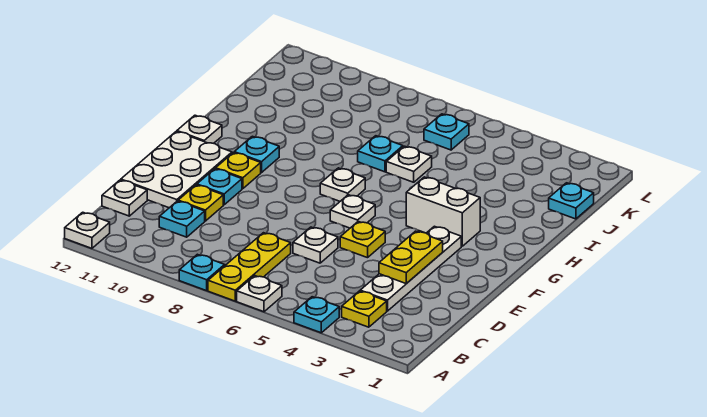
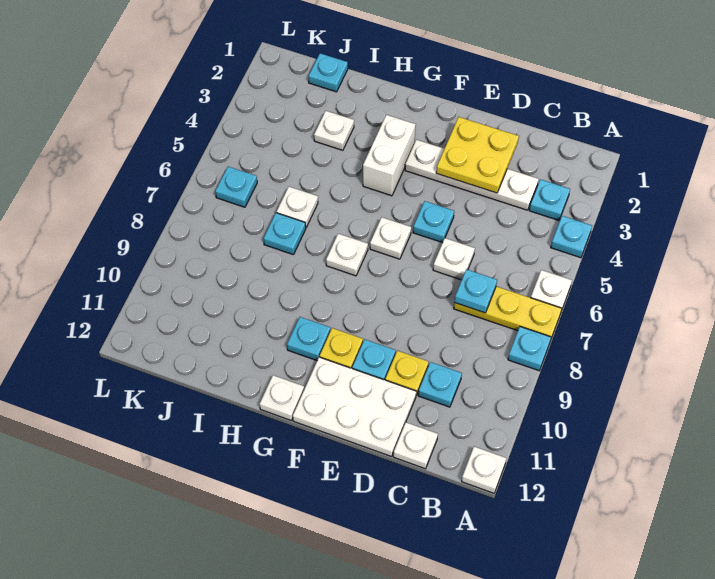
yellow 1x1 plate [342,291,387,327] -> cyan 1x1 plate [529,179,570,220]
none -> cyan 1x1 plate [454,269,497,313]
yellow 1x2 plate [379,231,443,284] -> yellow 2x2 plate [436,117,519,193]
yellow 1x1 plate [340,222,385,258] -> cyan 1x1 plate [413,201,454,243]
none -> white 1x1 plate [314,111,354,150]

